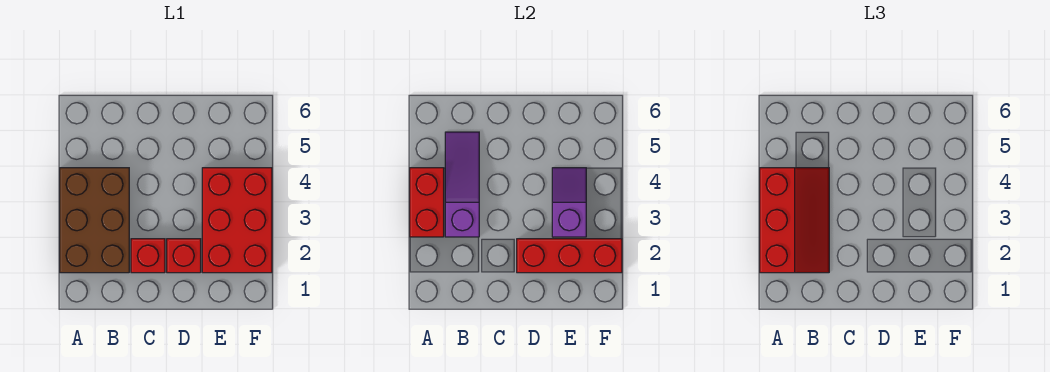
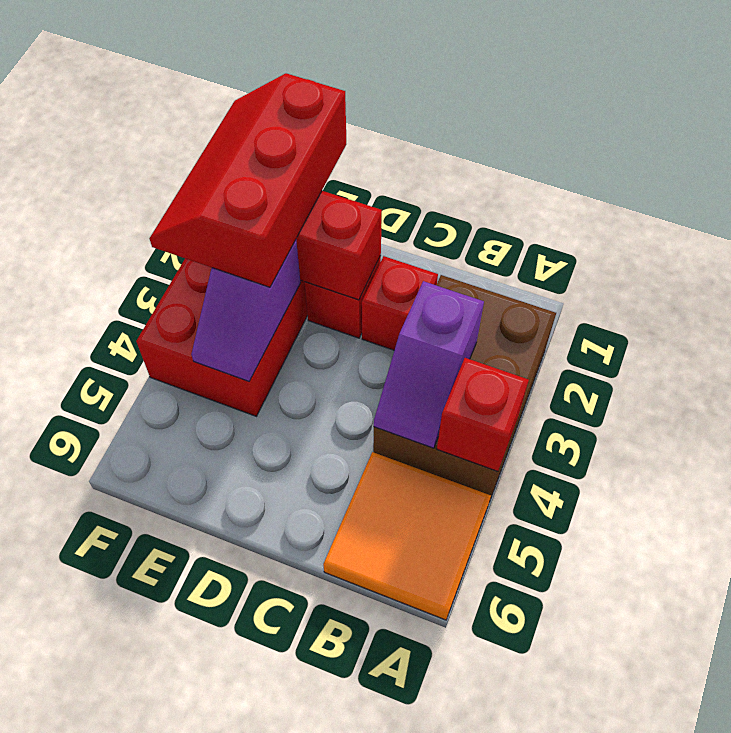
red 2x3 slope [760,168,829,273] -> red 2x3 slope moved to [149,73,346,287]
red 1x2 brick [410,168,444,237] -> red 1x1 brick [437,358,529,471]
none -> orange 2x2 tile [323,452,491,620]
purple 1x3 slope [445,132,479,237] -> purple 1x2 slope [374,281,484,448]

